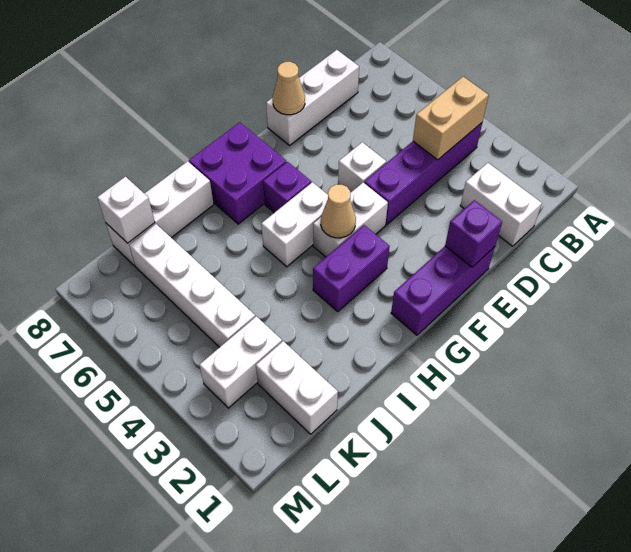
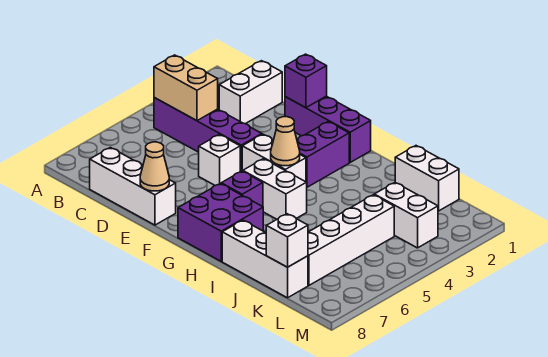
purple 1x2 brick [313,225,390,311] -> purple 1x2 brick turned to [297,122,349,187]
white 1x2 brick [256,341,338,434] -> white 1x2 brick turned to [395,146,459,211]

